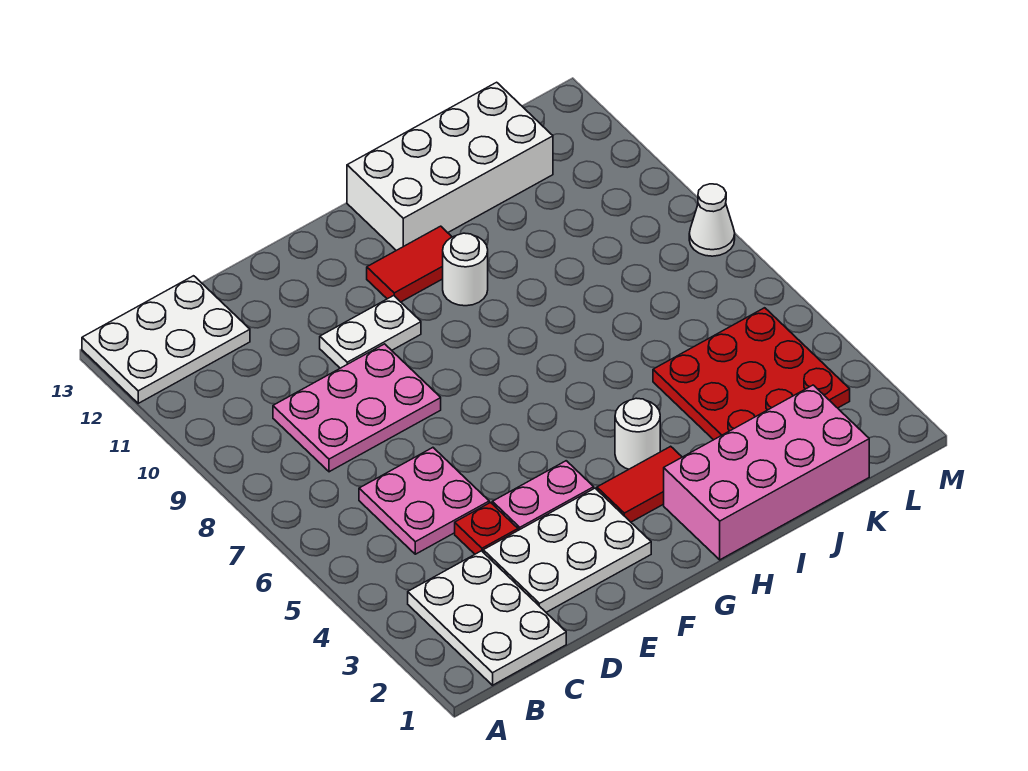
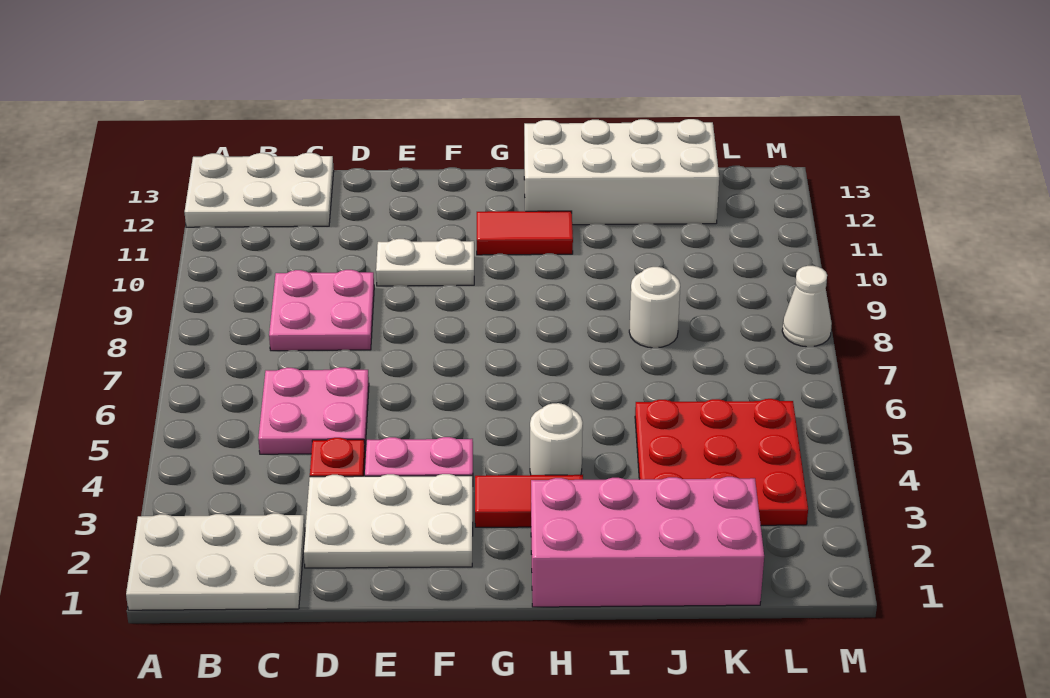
white 2x3 plate [408,551,566,685] -> white 2x3 plate turned to [126,513,305,610]
pink 2x3 plate [273,344,441,472] -> pink 2x2 plate [269,270,374,351]
white 1x1 round brick [443,233,488,306] -> white 1x1 round brick moved to [629,267,680,348]

